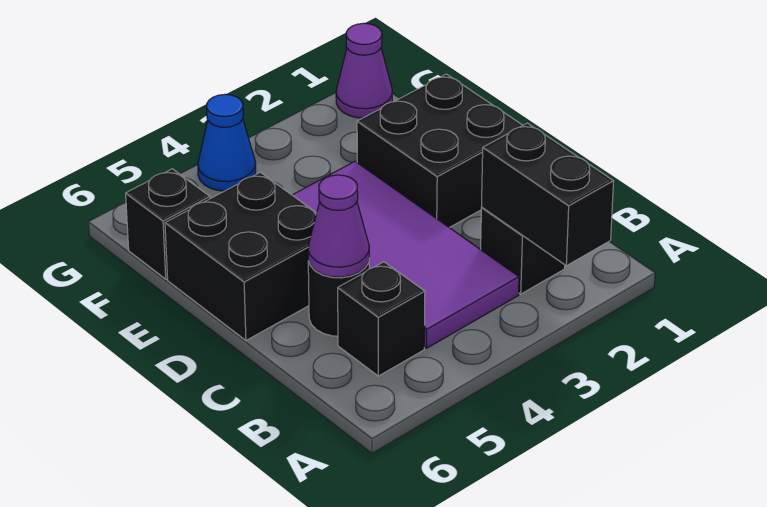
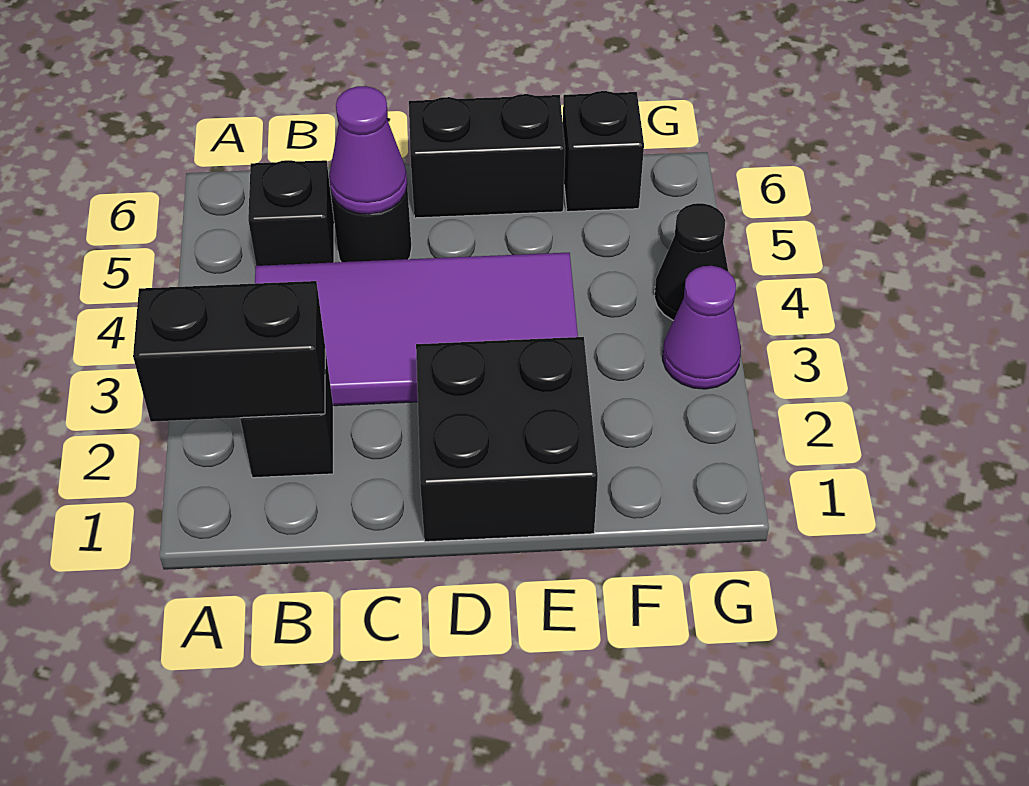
black 2x2 brick [165,172,317,340] -> black 1x2 brick [409,94,565,218]
purple 1x1 cone [336,23,392,118] -> purple 1x1 cone moved to [663,266,741,389]
blue 1x1 cone [198,94,256,191] -> black 1x1 cone [654,203,728,320]

